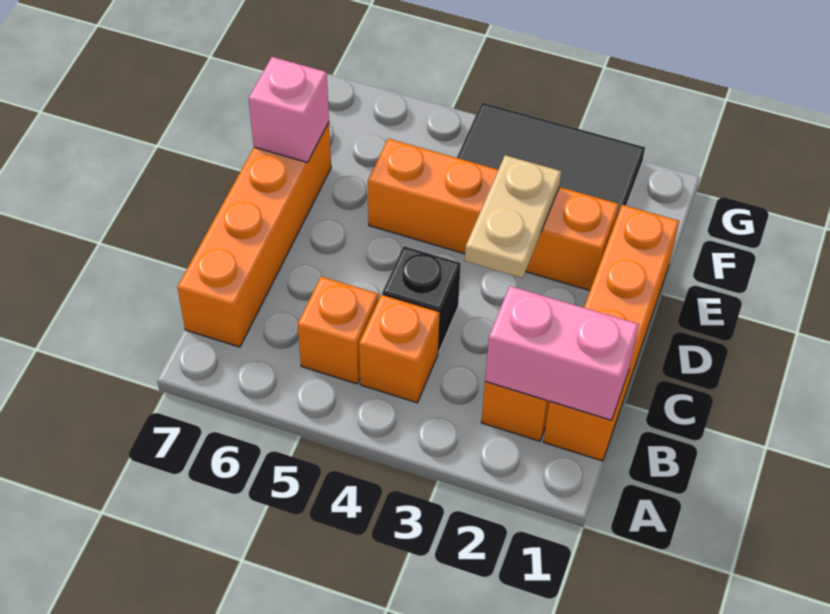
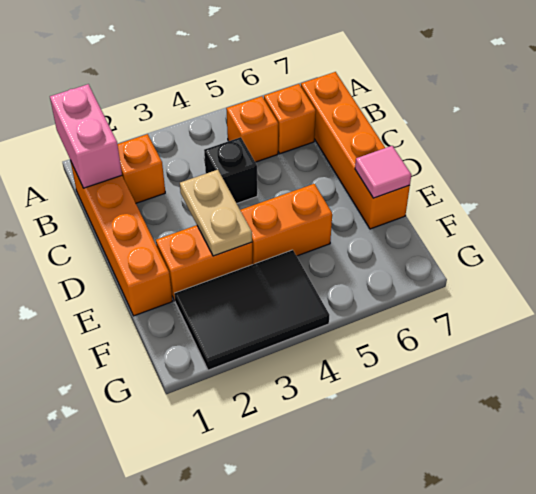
pink 1x2 brick [485,286,639,420] -> pink 1x2 brick turned to [50,84,122,188]
orange 1x1 brick [359,295,440,403] -> orange 1x1 brick moved to [264,84,316,154]
pink 1x1 brick [249,57,329,163] -> pink 1x1 tile [355,146,411,198]

